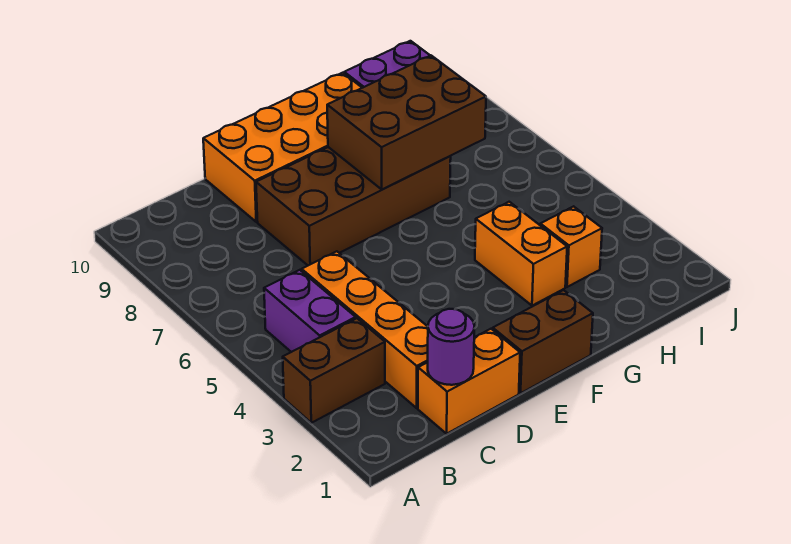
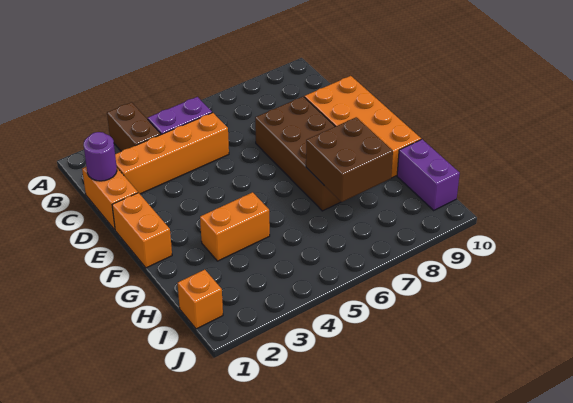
brown 1x2 brick [493,290,593,393] -> orange 1x2 brick [112,193,172,268]
brown 2x3 brick [327,56,486,190] -> brown 2x2 brick [306,117,393,202]
orange 1x1 brick [540,206,602,287] -> orange 1x1 brick moved to [178,270,223,329]

